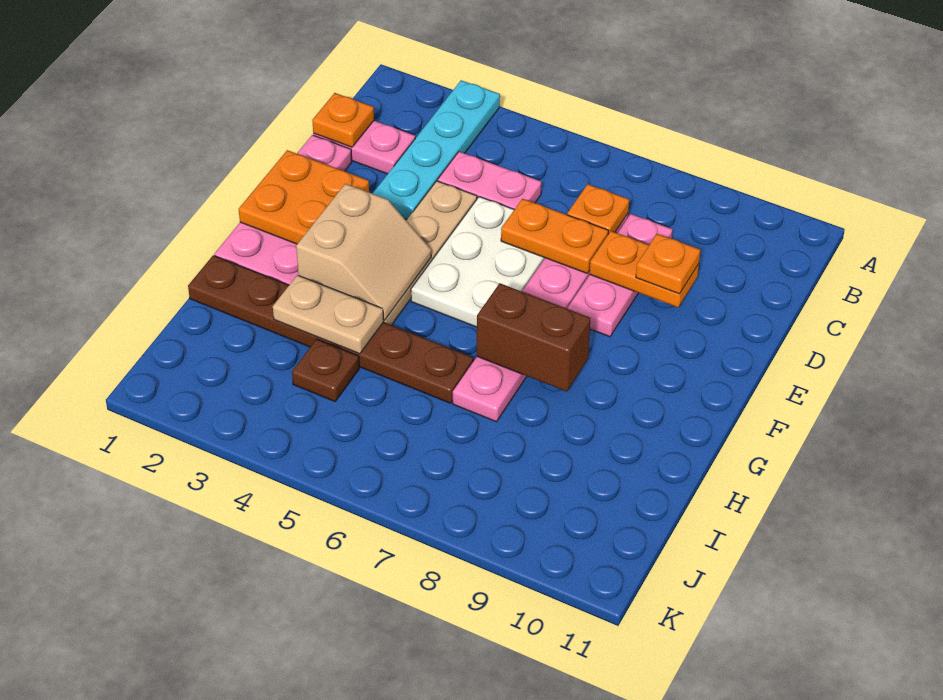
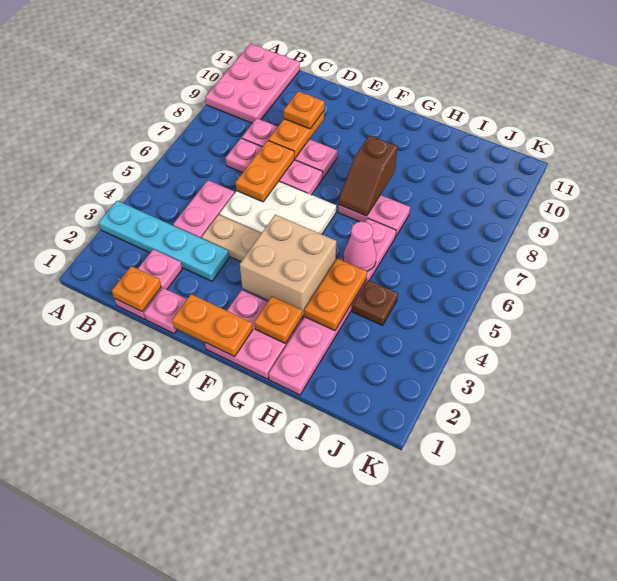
none -> pink 2x3 plate [206,44,300,123]
orange 1x1 plate [567,184,629,234] -> orange 1x1 plate moved to [254,296,302,343]
orange 2x2 plate [239,150,369,244] -> orange 1x2 plate [172,294,253,357]
tan 2x2 slope [296,184,431,320] -> tan 2x2 brick [240,215,336,316]
brown 1x2 brick [477,283,591,392] -> brown 1x2 slope [339,135,398,216]
brown 1x6 plate [188,255,473,403] -> pink 1x6 plate [269,218,396,395]
tan 1x2 plate [273,275,384,354] -> orange 1x2 plate [304,258,367,331]
none -> pink 1x1 cone [343,221,376,271]

